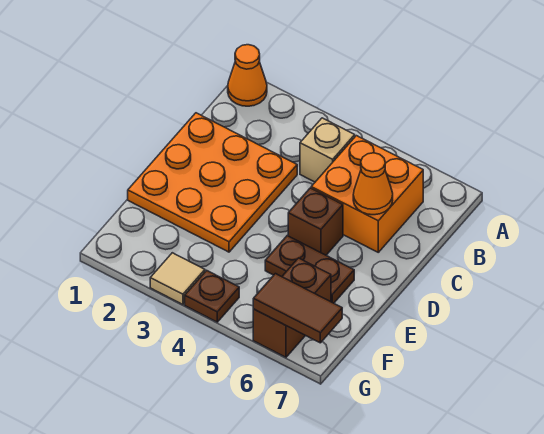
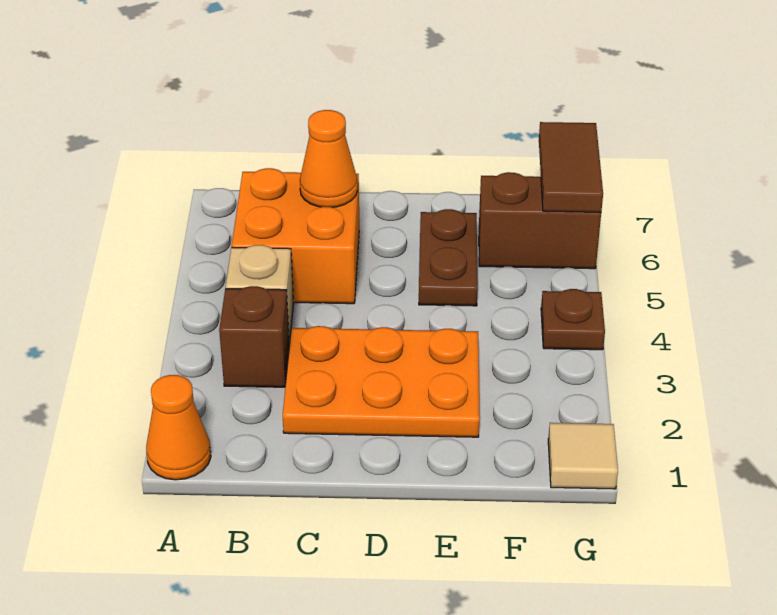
orange 3x3 plate [128,113,297,252] -> orange 2x3 plate [283,326,480,437]
brown 1x1 brick [288,188,343,255] -> brown 1x1 brick moved to [219,286,289,387]
tan 1x1 tile [150,253,205,305] -> tan 1x1 tile moved to [548,423,618,489]

